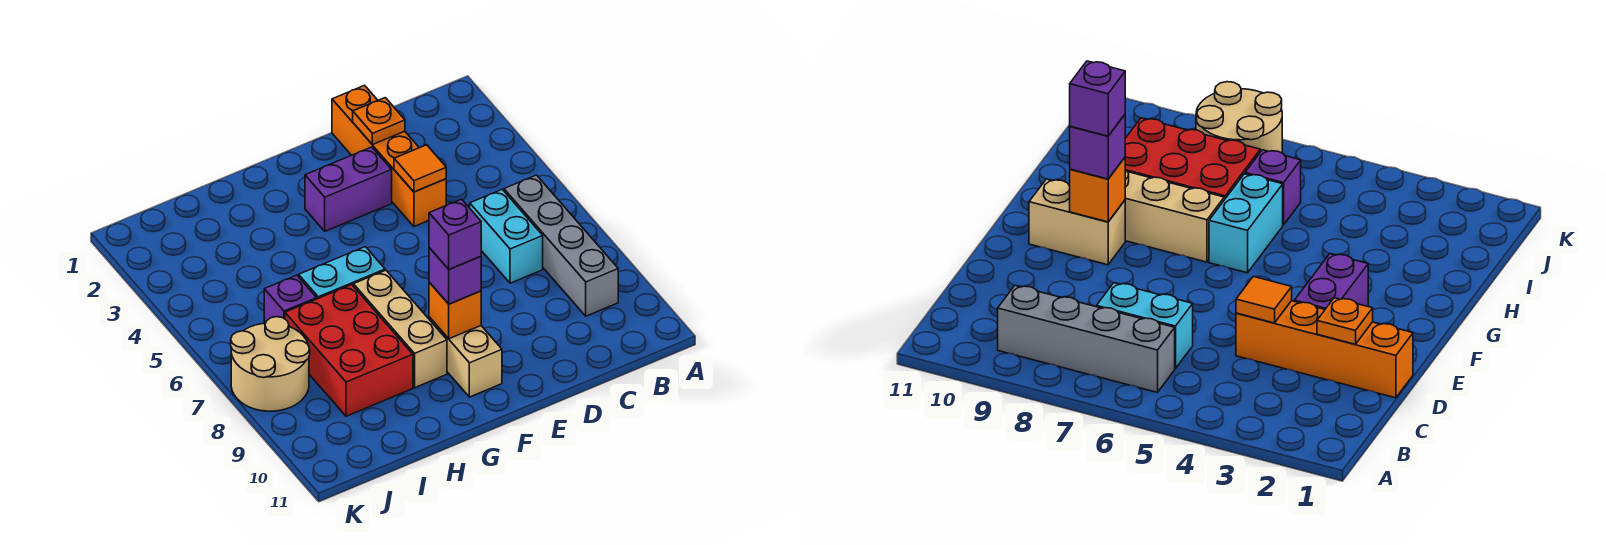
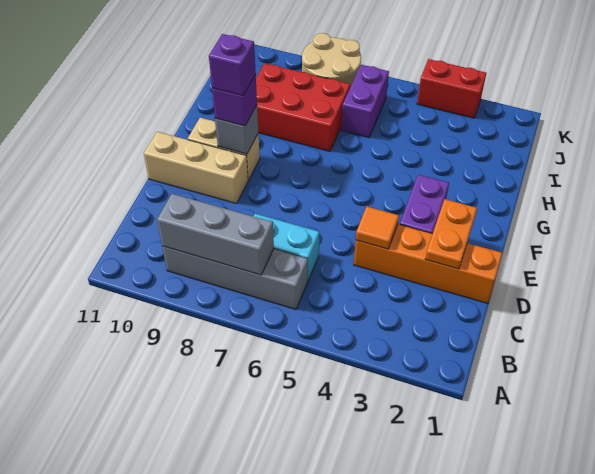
none -> grey 1x3 brick [157,194,274,275]
orange 1x1 plate [353,98,405,145] -> orange 1x2 plate [425,199,477,269]
orange 1x1 brick [429,282,481,339] -> grey 1x1 brick [215,105,258,154]
cyan 1x2 brick [299,247,385,299] -> none
tan 1x3 brick [353,270,447,388] -> tan 1x3 brick moved to [144,132,248,204]
purple 1x1 brick [264,275,317,323] -> purple 1x2 brick [341,65,389,138]
none -> red 1x2 brick [417,59,486,118]

